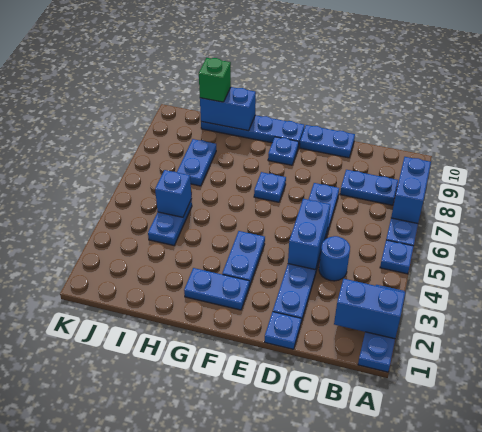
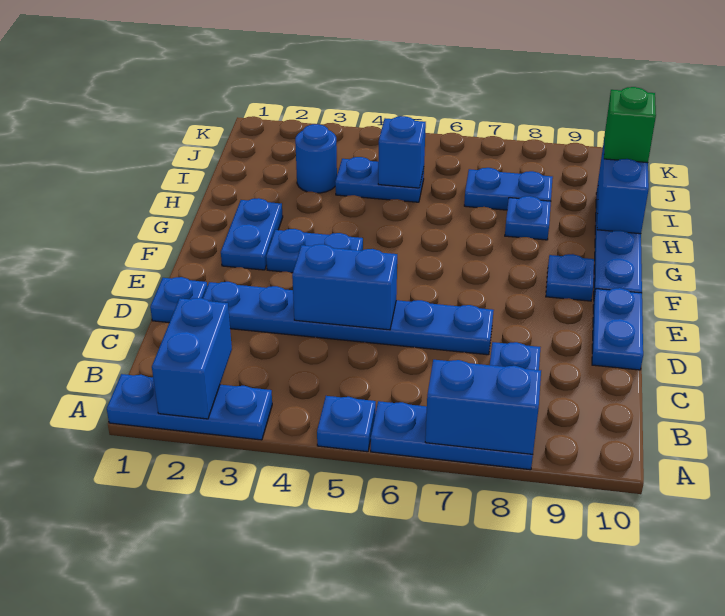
blue 1x1 round brick [319,236,350,281] -> blue 1x1 round brick moved to [295,124,337,193]
blue 1x1 plate [254,172,286,202] -> blue 1x1 plate moved to [505,196,551,240]

